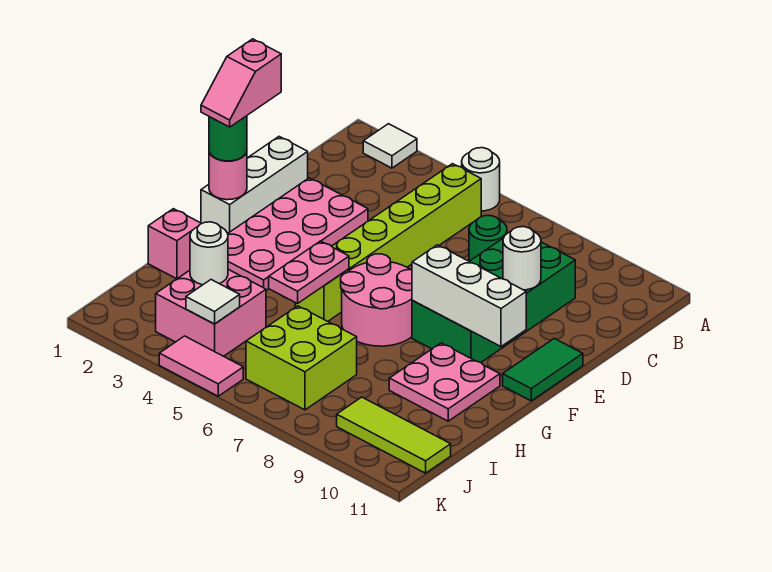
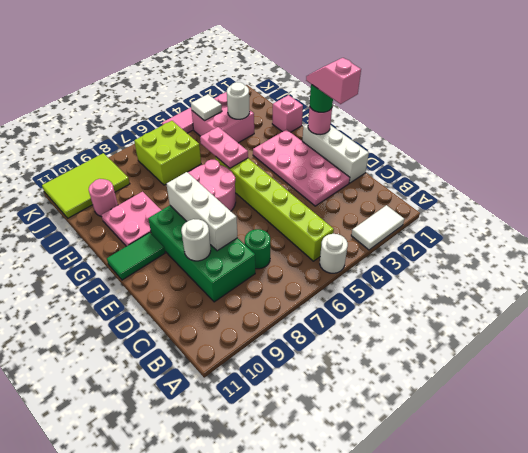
white 1x1 tile [363,124,417,168] -> white 1x2 tile [351,205,404,250]
green 1x2 tile [503,339,583,401] -> green 1x2 tile turned to [107,233,165,280]
white 1x3 brick [412,245,526,347] -> white 1x3 brick turned to [166,172,238,251]
none -> pink 1x1 round brick [89,179,118,216]
lime 1x3 tile [337,397,451,473] -> lime 2x3 tile [42,153,130,218]

